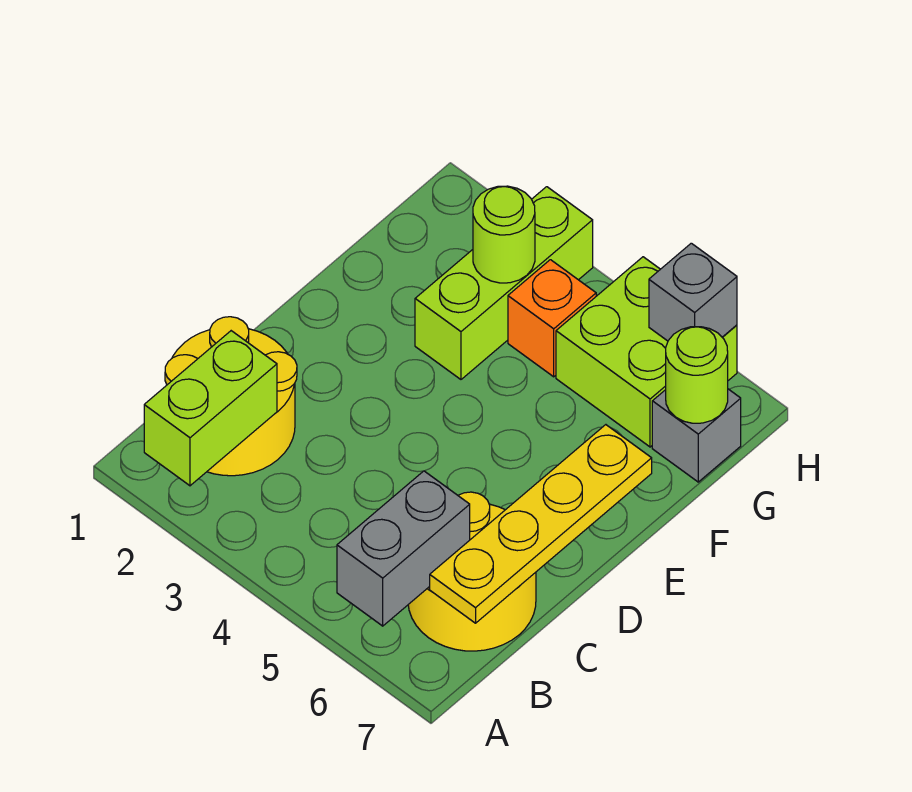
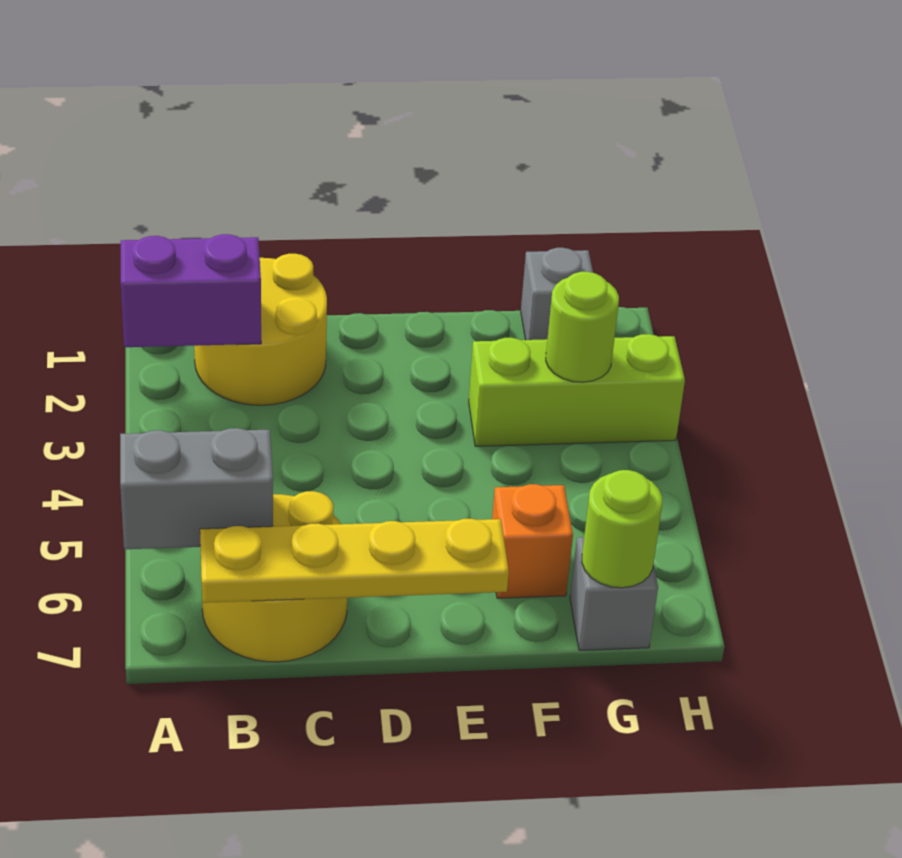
lime 1x2 brick [144,331,277,486] -> purple 1x2 brick [121,234,261,347]
orange 1x1 brick [508,260,596,377] -> orange 1x1 brick moved to [492,484,573,598]
lime 2x2 brick [556,257,737,447] -> none
grey 1x1 brick [649,243,737,341] -> grey 1x1 brick moved to [521,248,593,340]

